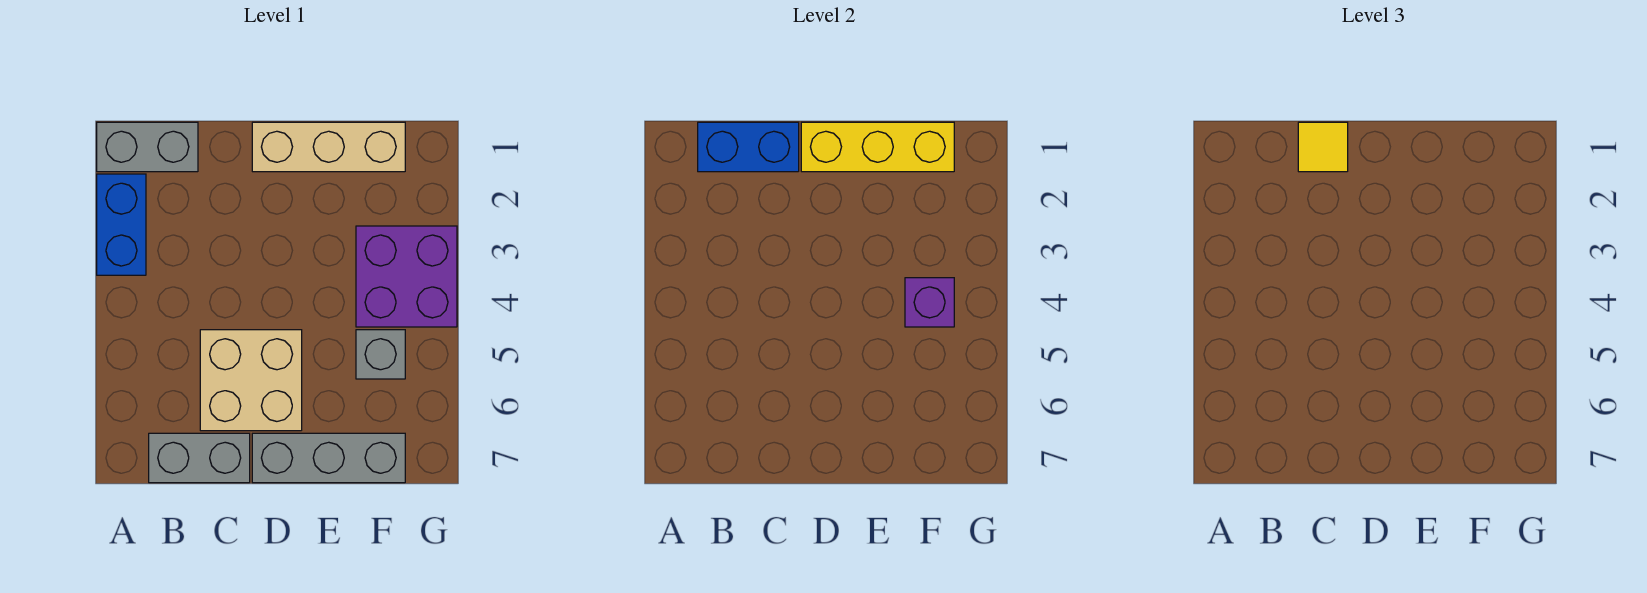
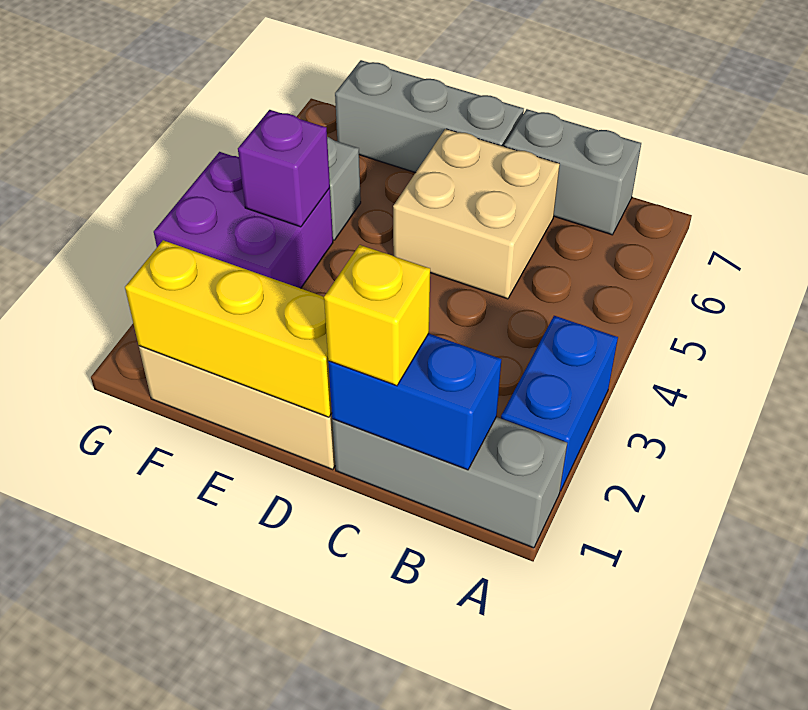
grey 1x2 brick [97,122,198,172] -> grey 1x3 brick [332,417,567,548]
yellow 1x1 tile [1298,122,1348,172] -> yellow 1x1 brick [324,245,430,386]

